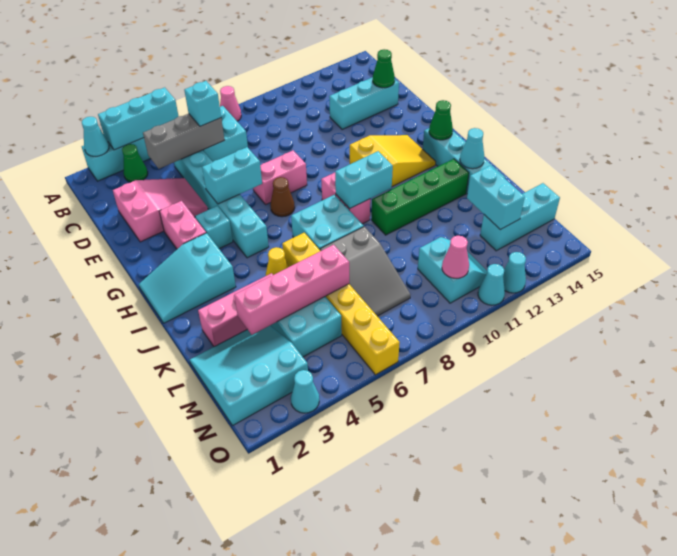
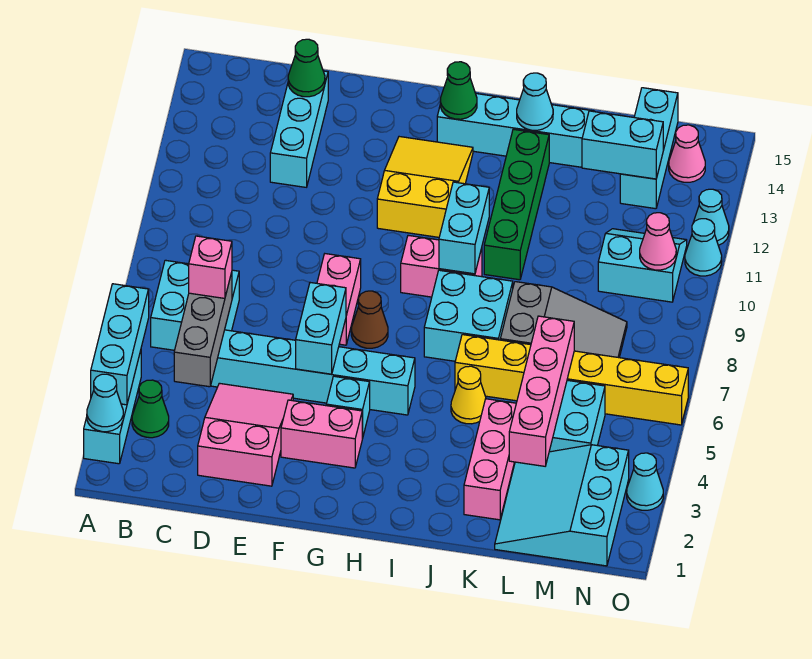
pink 1x1 cone [220,86,241,121] -> pink 1x1 cone moved to [669,125,705,182]
cyan 1x1 brick [184,81,221,126] -> pink 1x1 brick [189,236,232,298]
cyan 2x3 slope [139,233,236,323] -> none

